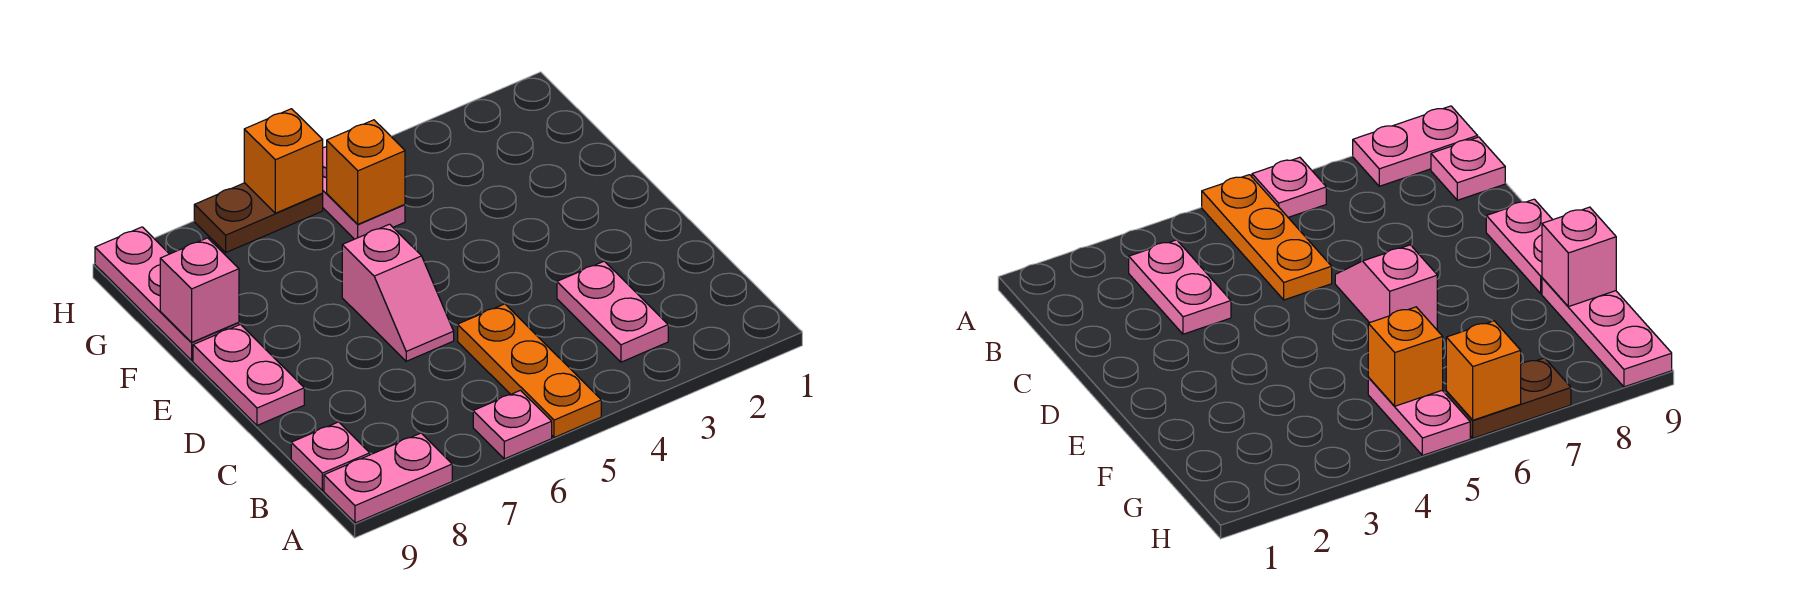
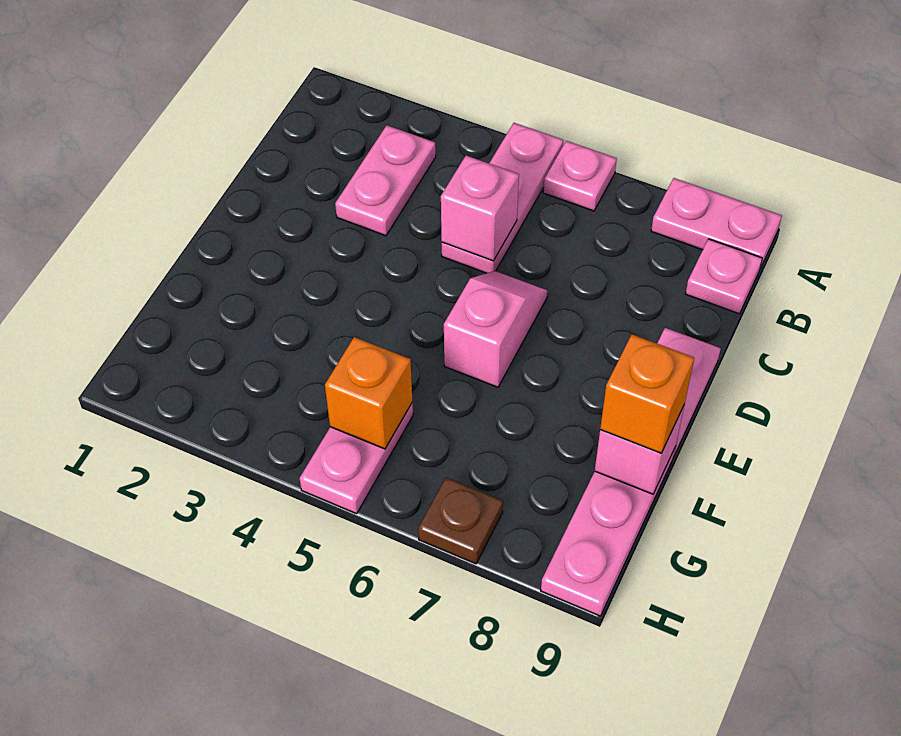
orange 1x3 plate [458,304,601,438] -> pink 1x3 plate [442,123,564,273]
none -> pink 1x1 brick [441,156,519,261]
brown 1x2 plate [194,183,323,252] -> brown 1x1 plate [418,478,503,564]
orange 1x1 brick [244,109,323,213] -> orange 1x1 brick moved to [600,334,694,453]

